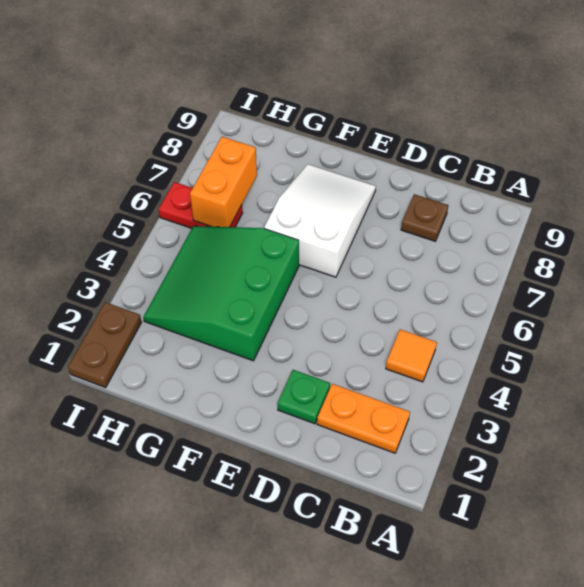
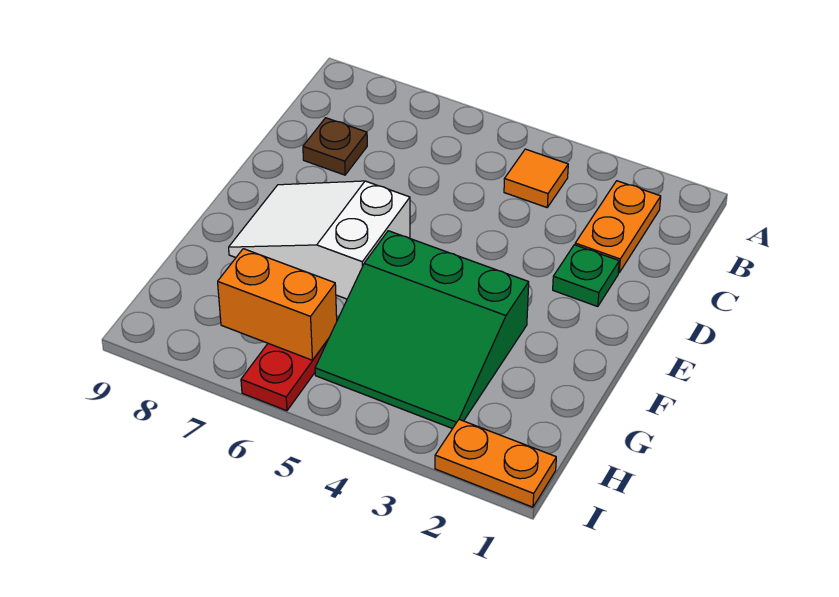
brown 1x2 plate [68,302,142,388] -> orange 1x2 plate [435,420,556,507]

